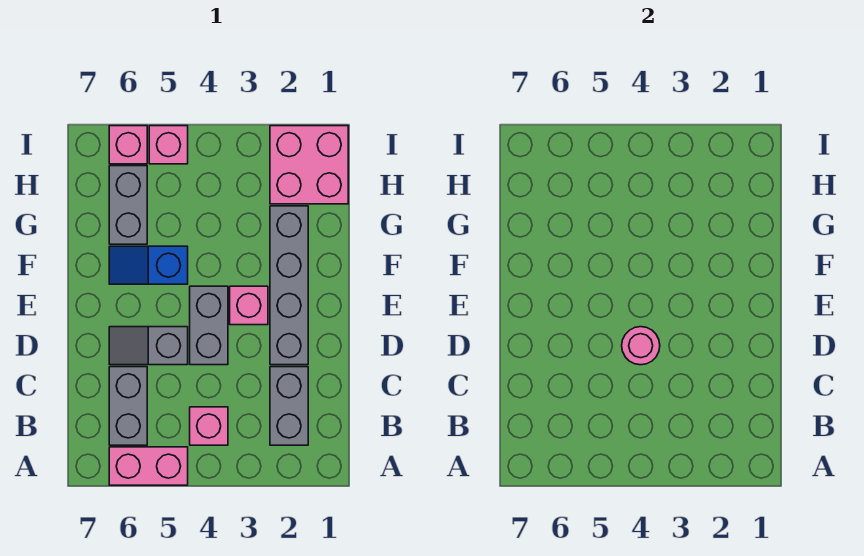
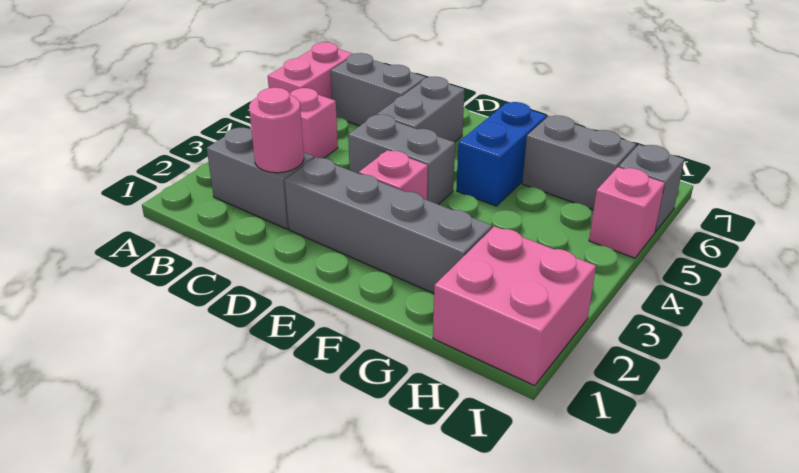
pink 1x1 round brick [622,327,660,365] -> pink 1x1 round brick moved to [249,88,304,173]
grey 1x2 slope [109,327,188,365] -> grey 1x2 brick [377,77,465,142]
blue 1x2 slope [109,246,188,284] -> blue 1x2 brick [456,102,547,206]
pink 1x1 brick [109,126,147,164] -> grey 1x1 brick [619,145,684,232]

